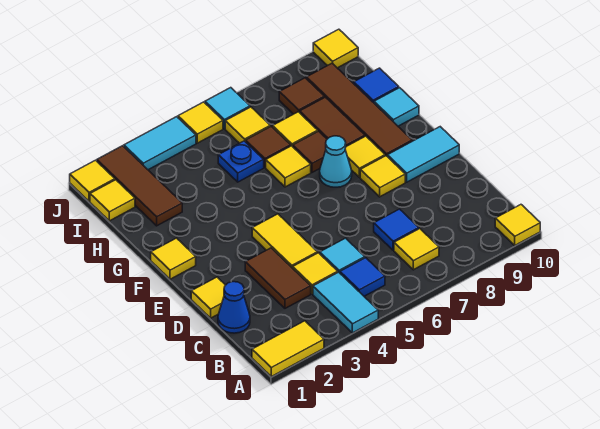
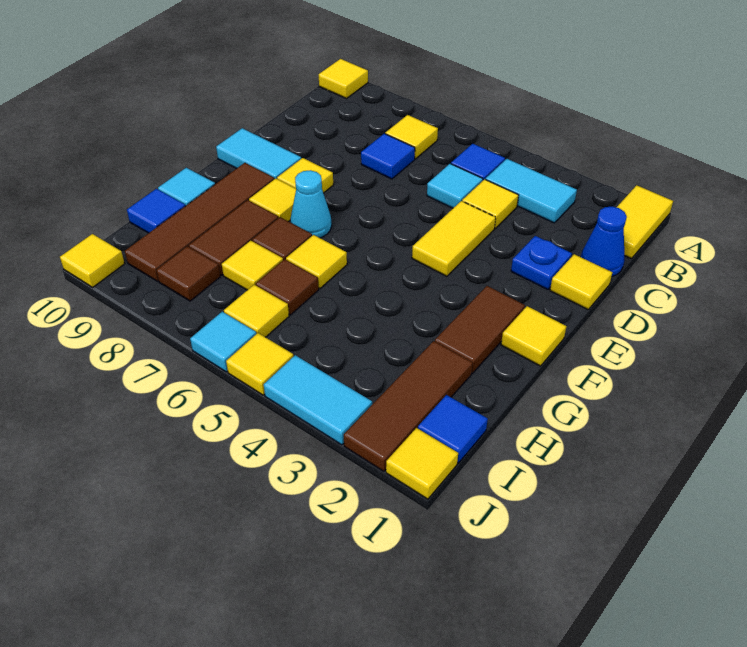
yellow 1x2 tile [252,321,324,376] -> yellow 1x2 tile turned to [617,185,673,259]
cyan 1x2 tile [313,272,378,333] -> cyan 1x2 tile turned to [486,159,577,223]
brown 1x2 tile [245,248,311,308] -> brown 1x2 tile moved to [435,286,525,373]
blue 1x1 plate [218,141,264,182] -> blue 1x1 plate moved to [511,236,572,290]
yellow 1x1 tile [90,180,135,221] -> blue 1x1 tile [418,395,488,463]

